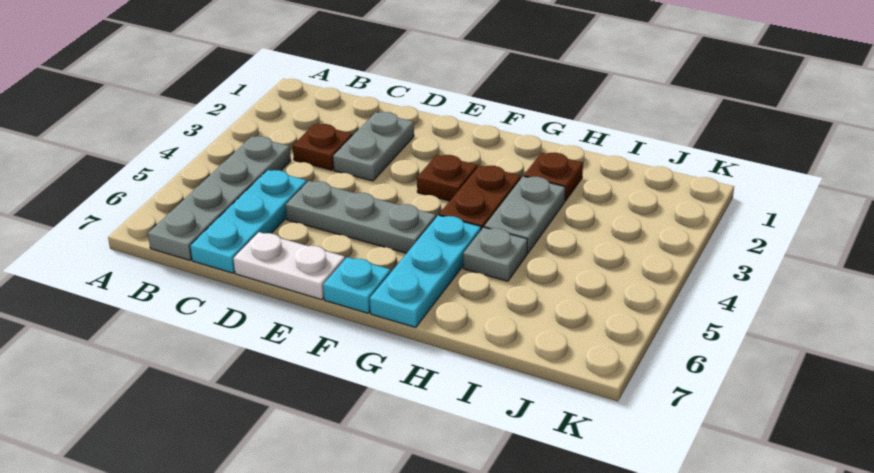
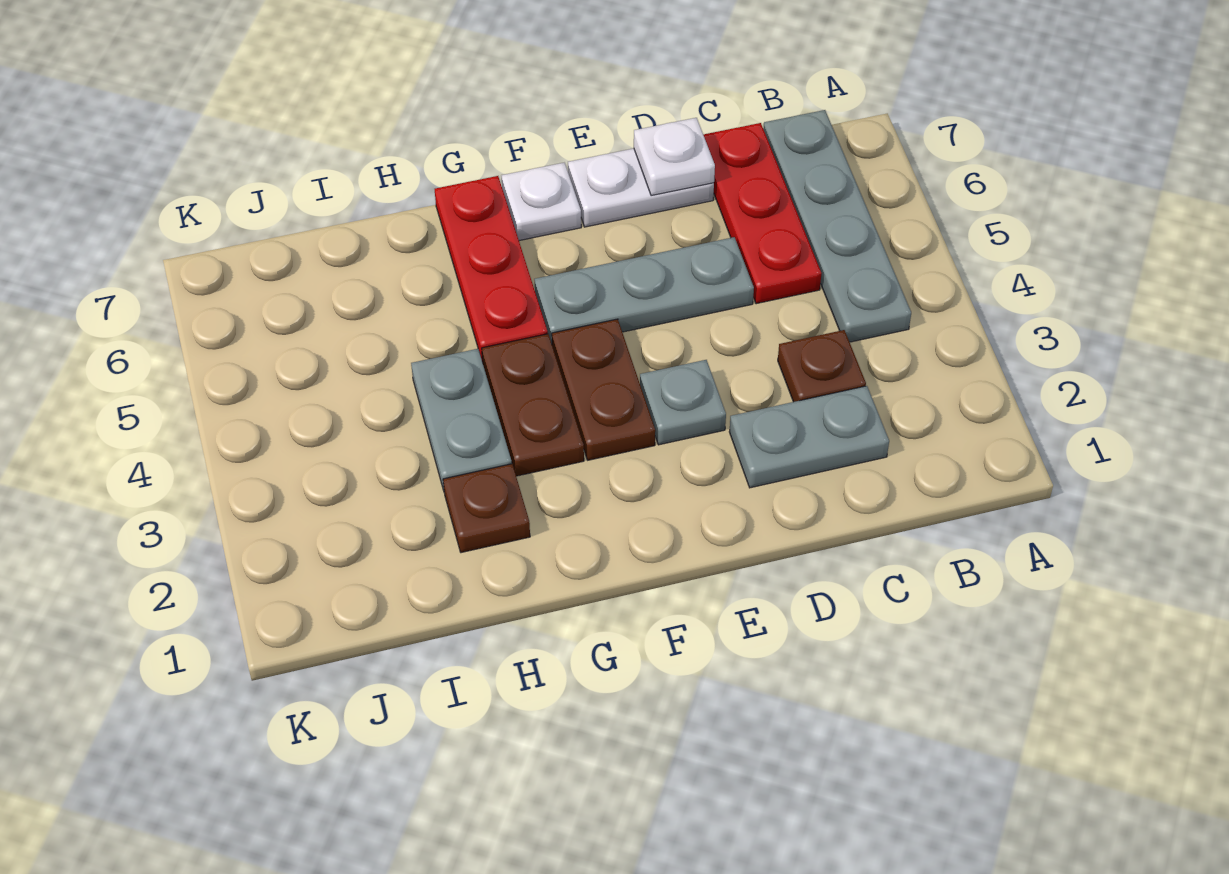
cyan 1x3 plate [190,170,307,273] -> red 1x3 plate [703,123,822,304]
grey 1x2 plate [333,112,414,181] -> grey 1x2 plate turned to [729,386,889,488]
none -> white 1x1 plate [634,118,715,196]
brown 1x1 plate [417,155,477,201] -> brown 1x2 plate [552,319,655,460]
cyan 1x1 plate [323,257,391,313] -> white 1x1 plate [501,163,581,241]
cyan 1x3 plate [370,215,481,327] -> red 1x3 plate [435,176,548,362]
grey 1x1 plate [463,227,528,281] -> grey 1x1 plate moved to [640,360,726,445]

